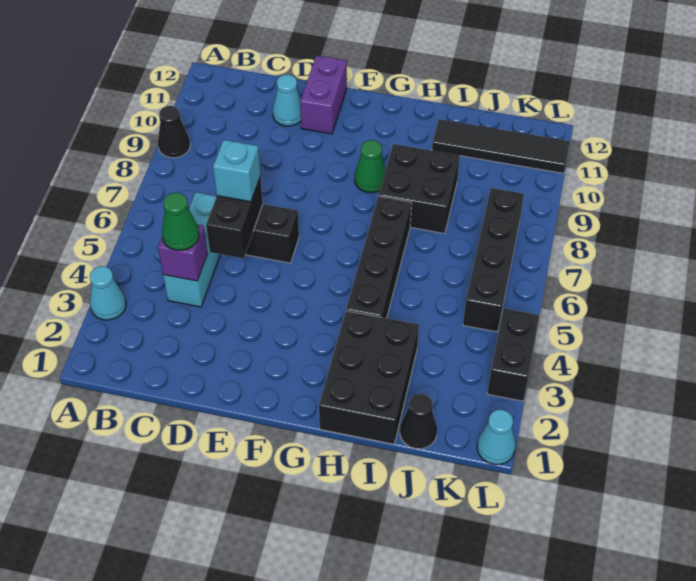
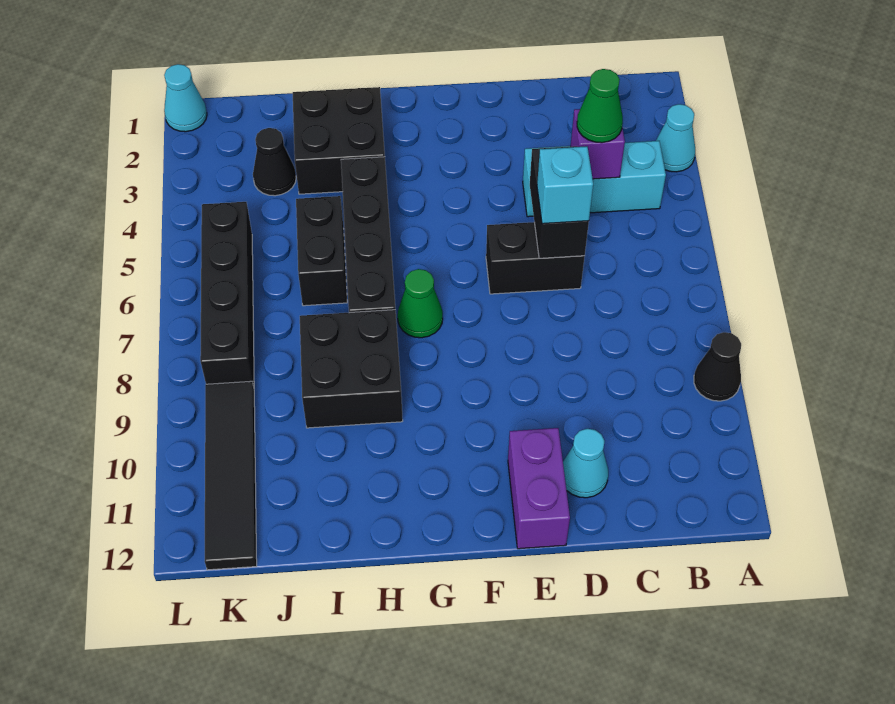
cyan 1x3 brick [163,192,220,307] -> cyan 1x3 brick turned to [523,141,666,217]
green 1x1 cone [355,140,386,193] -> green 1x1 cone moved to [398,269,443,338]
black 2x3 brick [319,311,419,444] -> black 2x2 brick [293,87,385,194]
black 1x4 tile [432,119,570,173] -> black 1x4 tile turned to [205,381,257,570]
black 1x1 cone [400,394,437,449] -> black 1x1 cone moved to [253,128,296,196]
black 1x2 brick [487,309,539,401] -> black 1x2 brick moved to [296,196,347,306]

